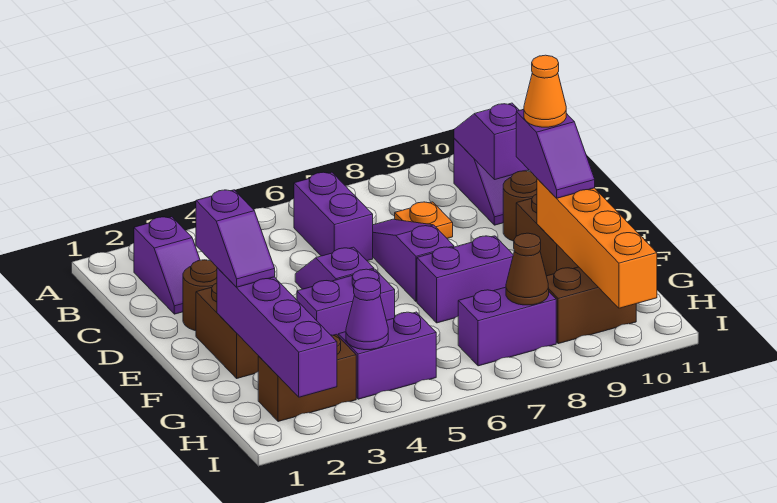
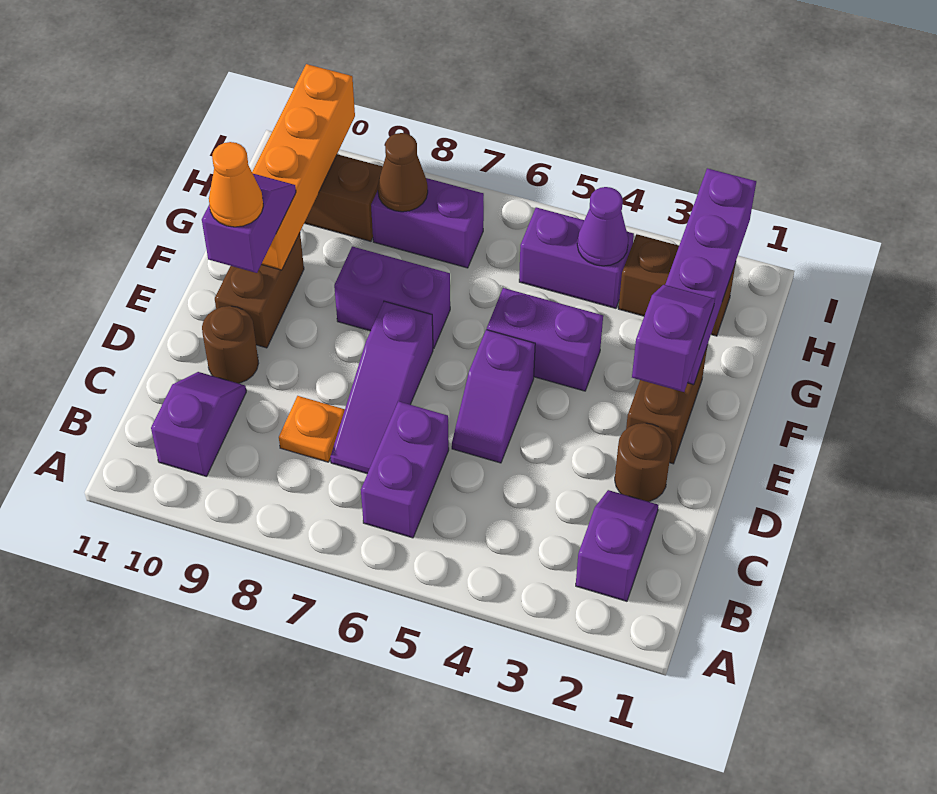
purple 1x2 slope [454,103,529,180] -> none

